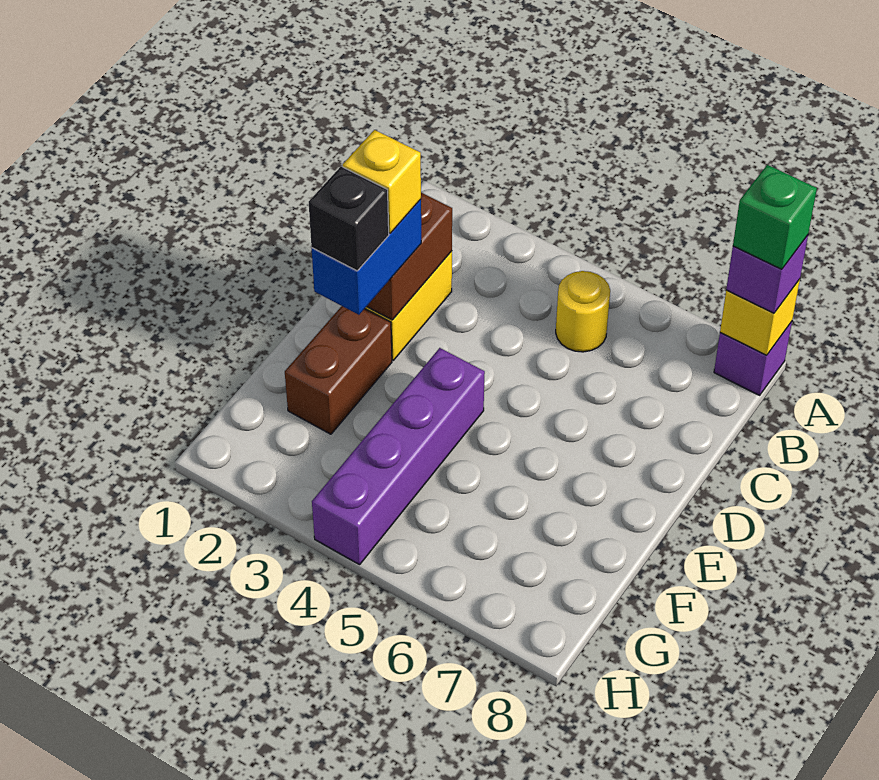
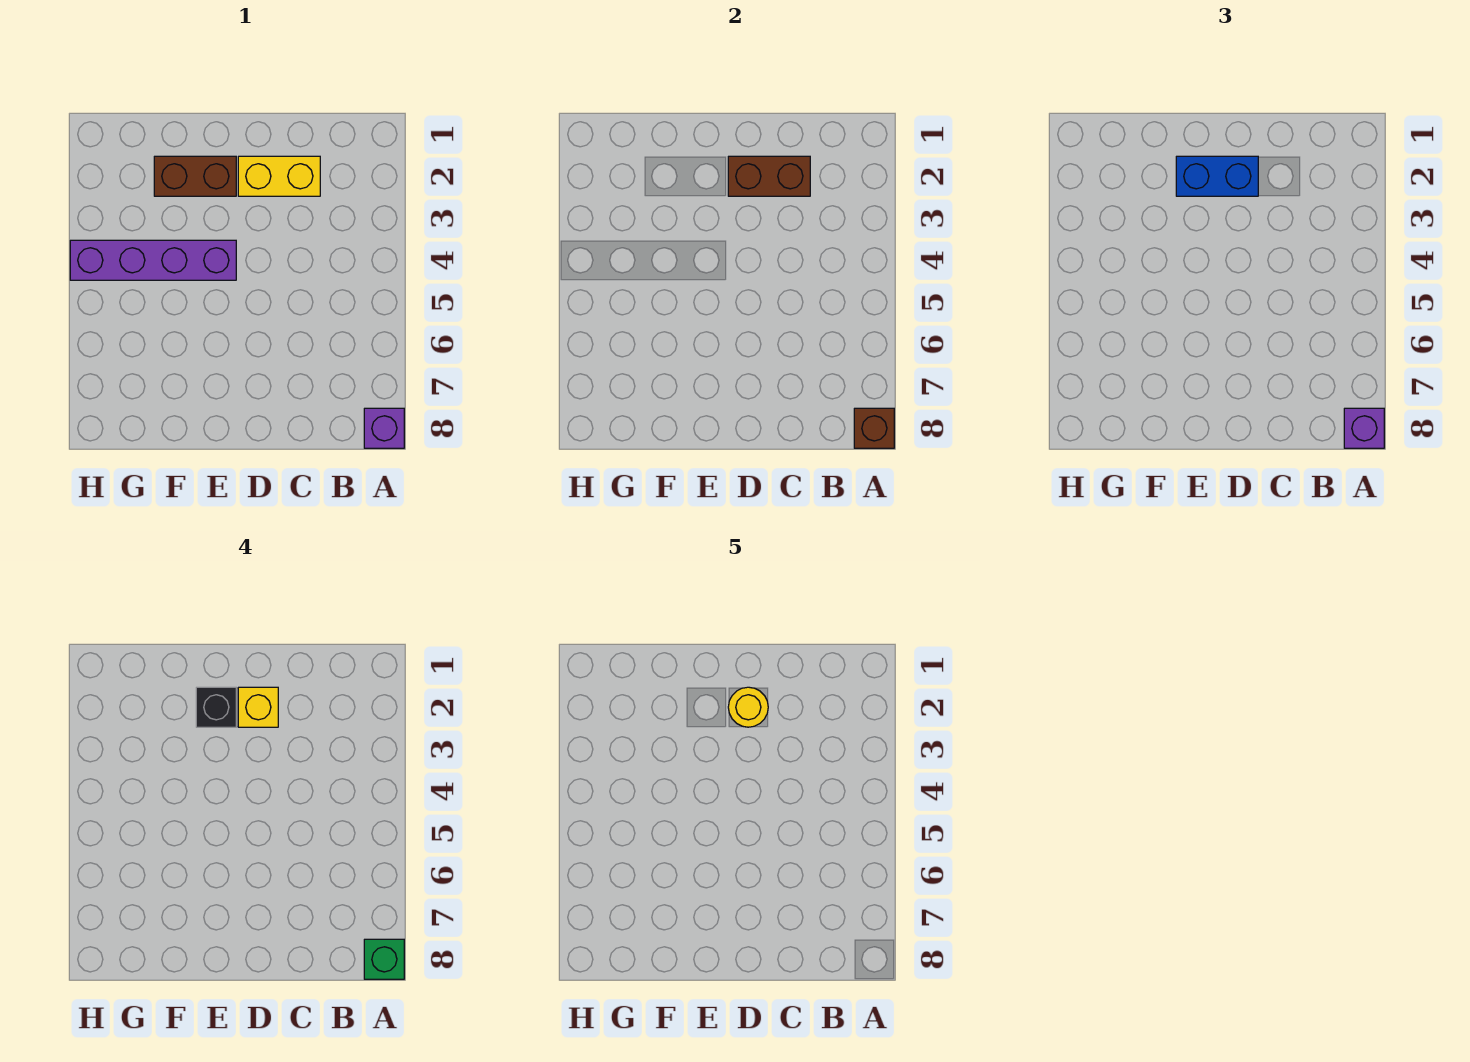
yellow 1x1 brick [720,279,800,355] -> brown 1x1 brick [854,408,894,448]
yellow 1x1 round brick [556,271,610,352] -> yellow 1x1 round brick moved to [728,687,768,727]

